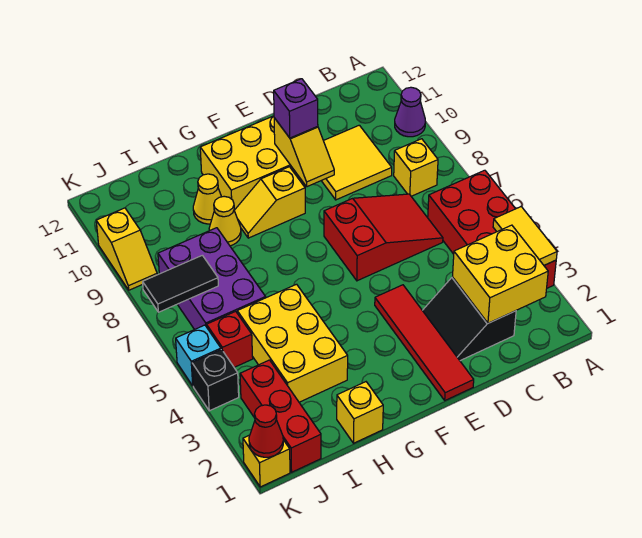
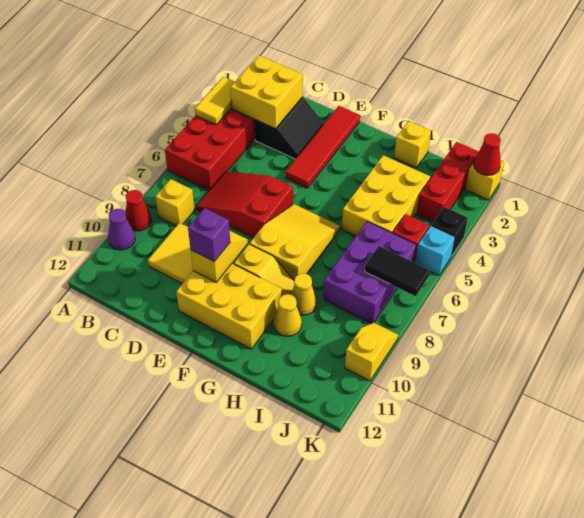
none -> red 1x1 cone [125,190,151,231]
none -> yellow 2x3 slope [250,204,340,280]

